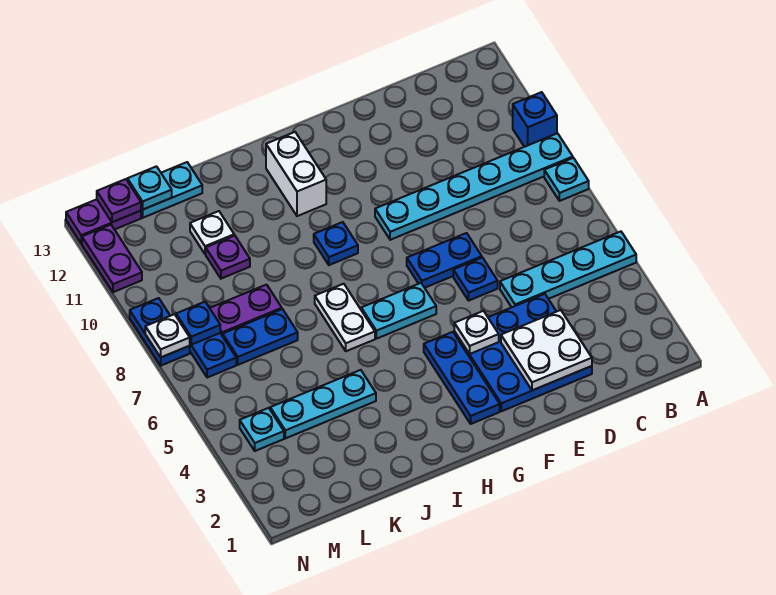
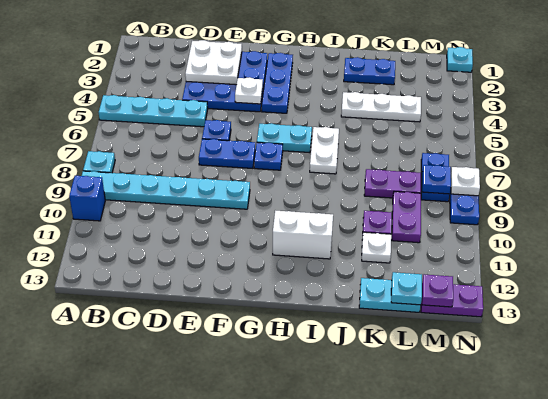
blue 1x1 plate [314,222,358,265] -> blue 1x1 plate moved to [254,143,283,170]
white 1x2 brick [266,132,326,216] -> white 1x2 brick turned to [273,211,333,259]
cyan 1x3 plate [270,370,376,438] -> white 1x3 plate [341,92,421,122]
blue 1x2 plate [223,309,298,365] -> blue 1x2 plate moved to [344,57,395,85]
cyan 1x1 plate [240,408,284,451] -> cyan 1x1 plate moved to [447,47,473,72]
purple 1x2 plate [82,225,142,292] -> purple 1x2 plate moved to [392,192,421,243]

